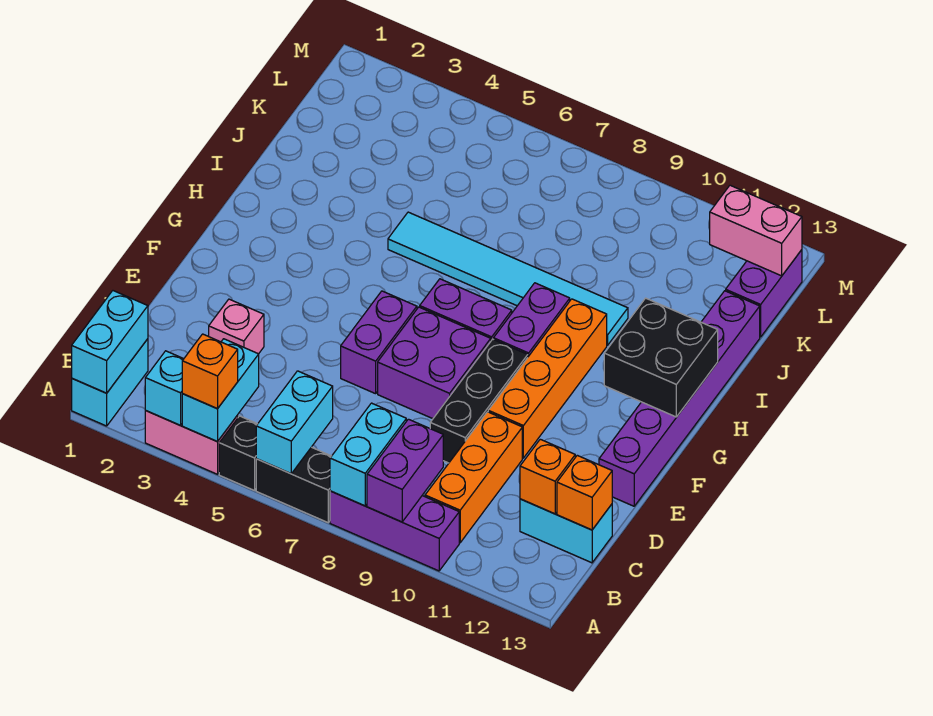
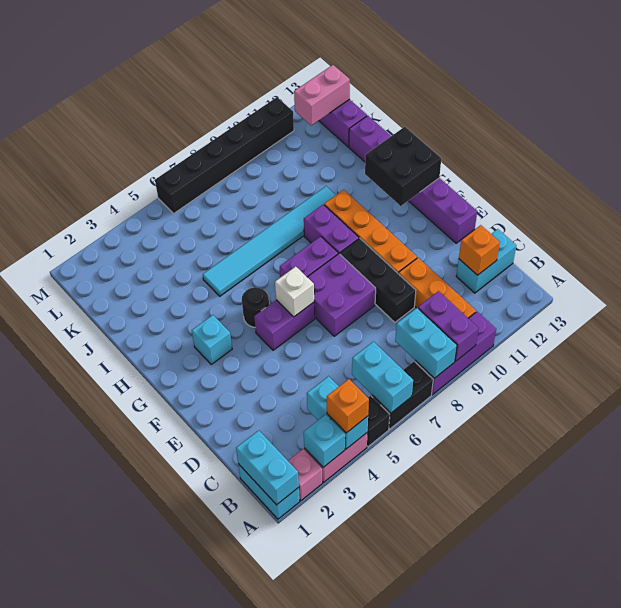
orange 1x1 brick [557,455,612,530] -> none
pink 1x1 brick [209,299,264,354] -> pink 1x1 brick moved to [288,449,323,501]
purple 1x2 brick [341,291,417,394] -> purple 1x2 brick turned to [254,300,315,350]
none -> white 1x1 brick [275,266,314,317]
none -> cyan 1x1 brick [192,315,232,364]
none -> black 1x1 round brick [242,287,269,327]
none -> black 1x6 brick [155,97,294,213]

